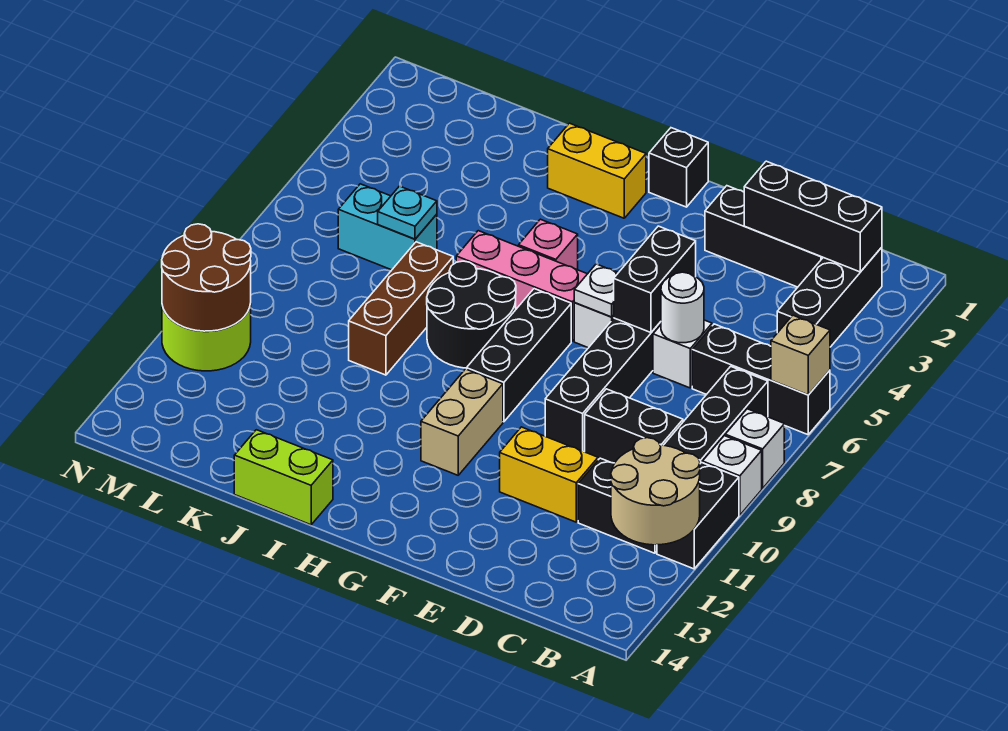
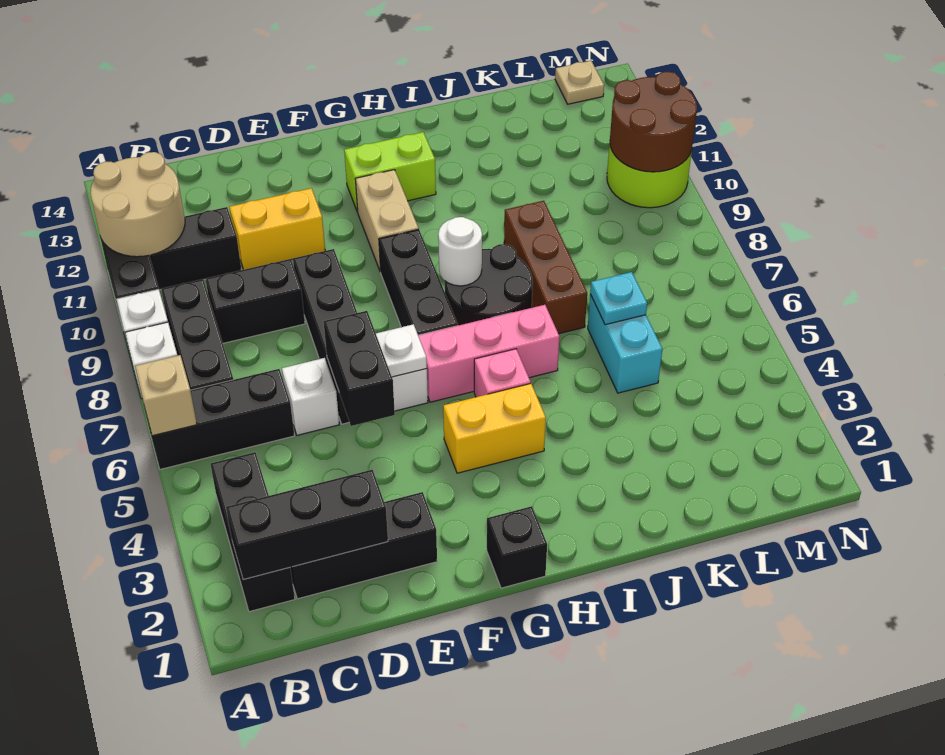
white 1x1 round brick [661,272,704,343] -> white 1x1 round brick moved to [438,217,482,286]
yellow 1x2 brick [548,123,646,218] -> yellow 1x2 brick moved to [443,383,546,473]
lime 1x2 brick [234,430,333,525] -> lime 1x2 brick moved to [344,132,436,212]
cyan 1x2 brick [338,184,437,270] -> cyan 1x2 brick turned to [588,294,662,393]
none -> tan 1x1 plate [555,61,604,104]

